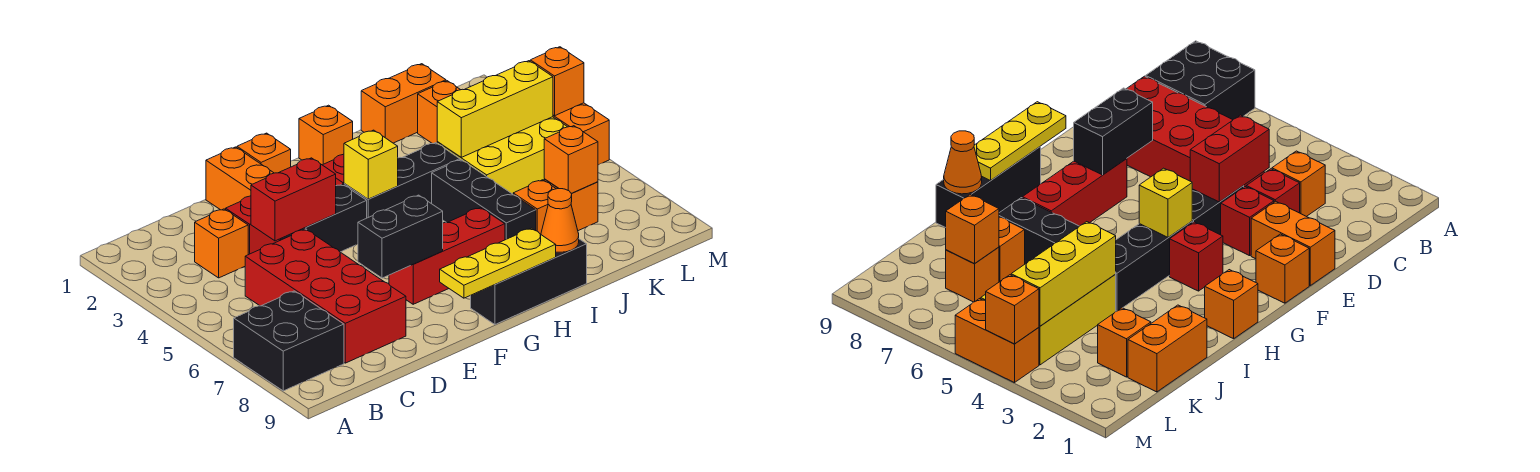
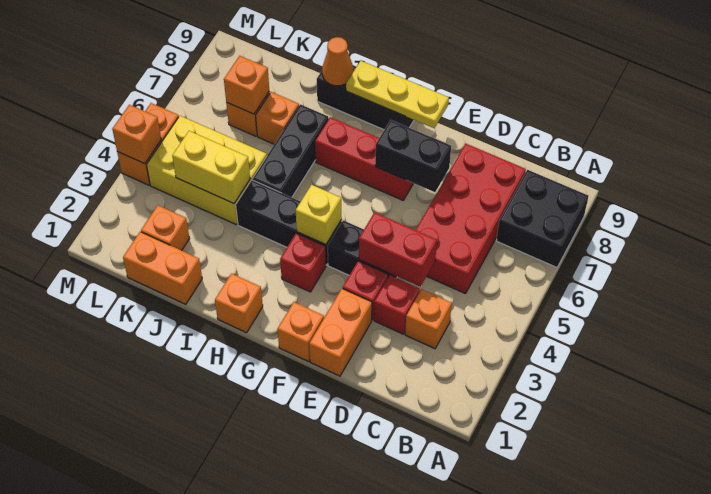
yellow 1x3 brick [437,61,553,157] -> yellow 1x2 brick [172,131,250,203]

